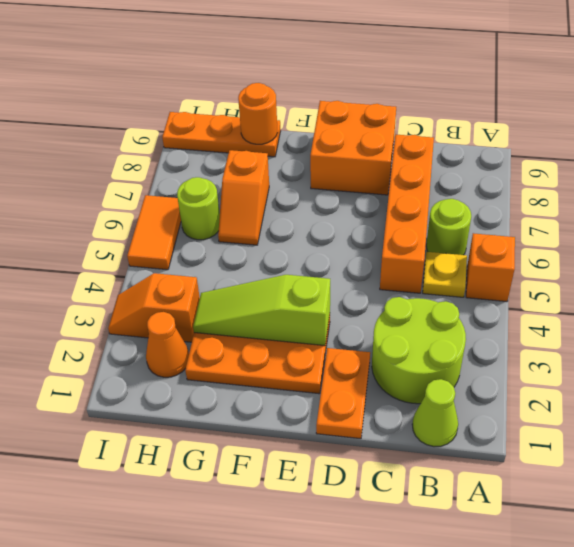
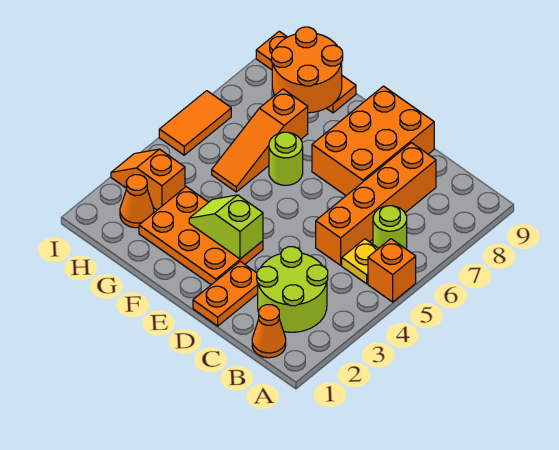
lime 1x1 cone [412,379,458,447] -> orange 1x1 cone [252,305,286,358]
orange 2x2 brick [310,101,396,195] -> orange 2x3 brick [312,86,434,195]
lime 1x3 slope [193,275,330,346] -> lime 1x2 slope [189,195,263,259]
orange 1x2 slope [218,150,269,245] -> orange 1x3 slope [212,89,308,192]
orange 1x1 round brick [238,83,278,144] -> orange 2x2 round brick [272,27,343,113]
lime 1x1 round brick [177,177,220,240] -> lime 1x1 round brick moved to [269,132,303,185]

